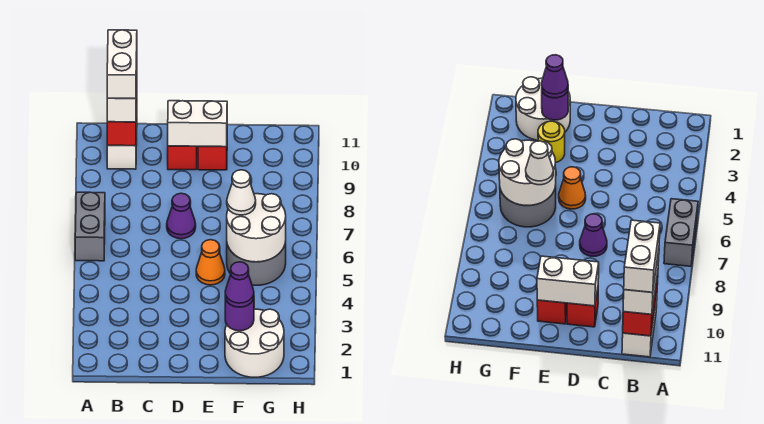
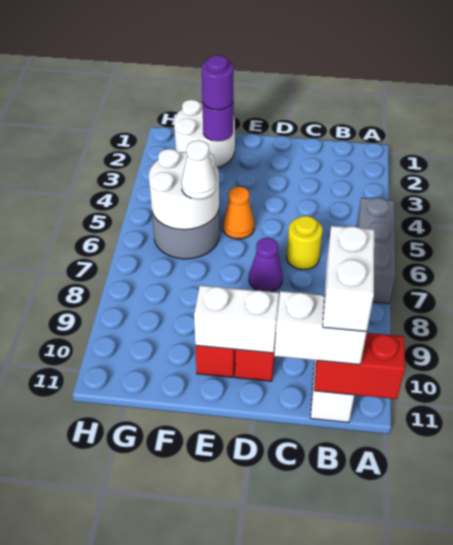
grey 1x2 brick [75,192,105,261] -> grey 1x3 brick [357,198,395,304]
red 1x2 brick [107,99,137,146] -> red 1x2 brick turned to [314,333,405,399]
white 1x2 brick [107,75,137,122] -> white 1x2 brick turned to [274,291,367,365]
purple 1x1 cone [225,262,254,307] -> purple 1x1 round brick [202,55,234,110]
yellow 1x1 round brick [538,121,565,163] -> yellow 1x1 round brick moved to [287,216,323,270]

